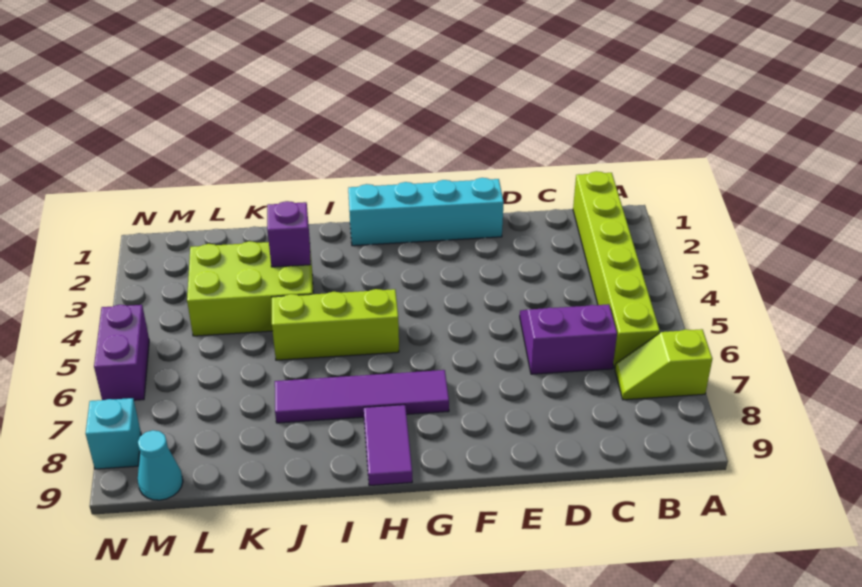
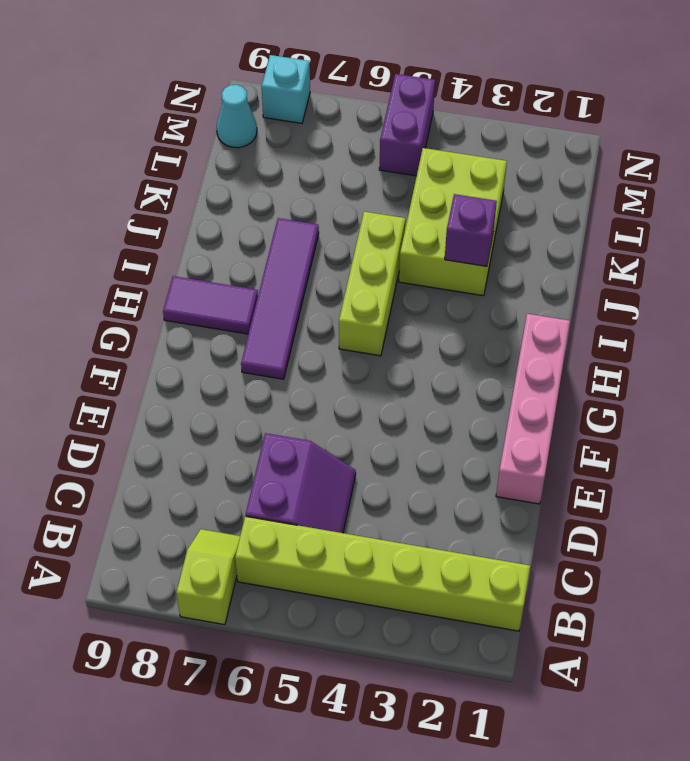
cyan 1x4 brick [348,178,504,246] -> pink 1x4 brick [496,314,570,504]
purple 1x2 brick [94,305,149,400] -> purple 1x2 brick turned to [379,74,435,176]

